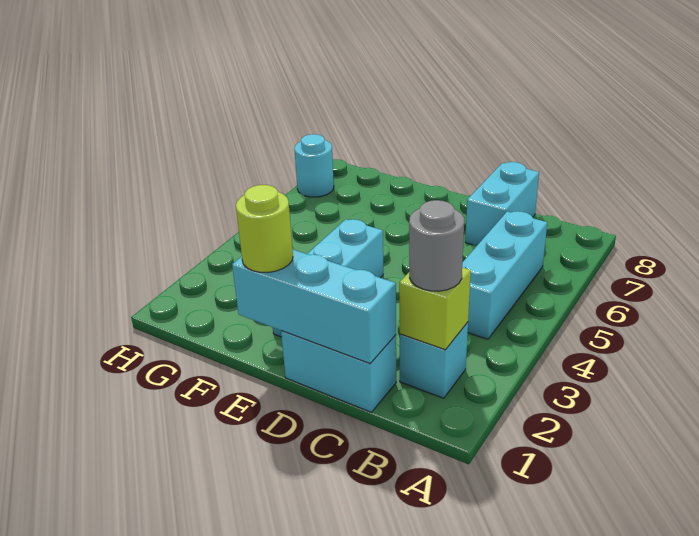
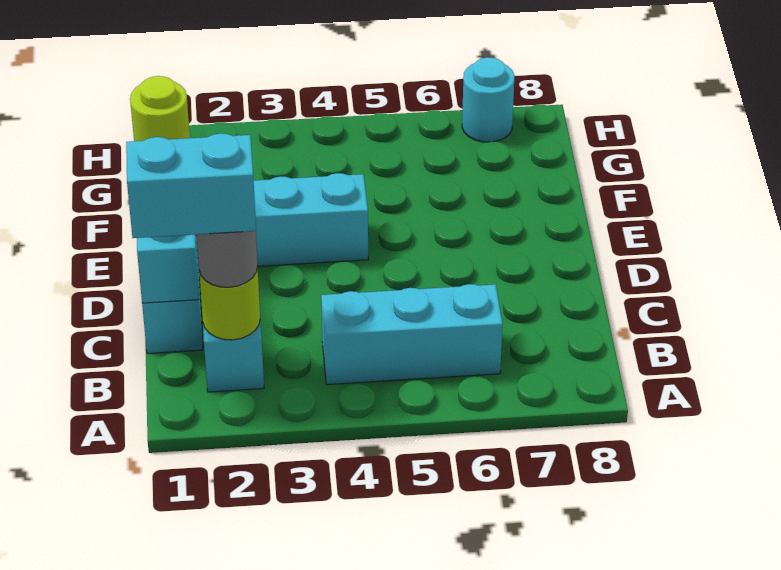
lime 1x1 brick [399,268,471,350] -> lime 1x1 round brick [199,267,260,340]
cyan 1x2 brick [465,162,539,245] -> cyan 1x2 brick moved to [126,133,256,238]

